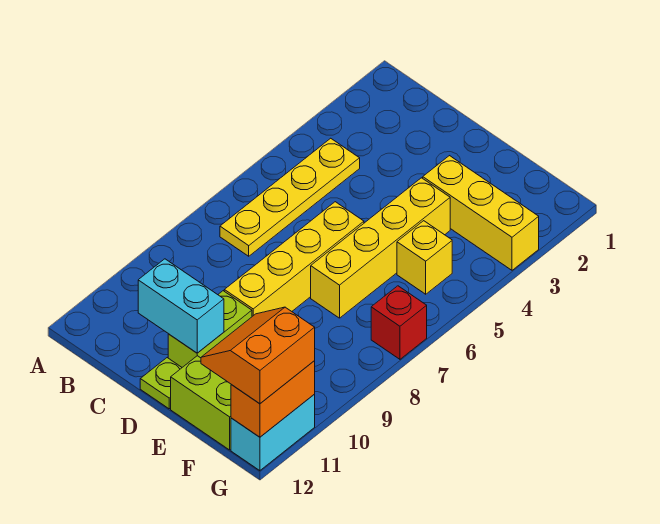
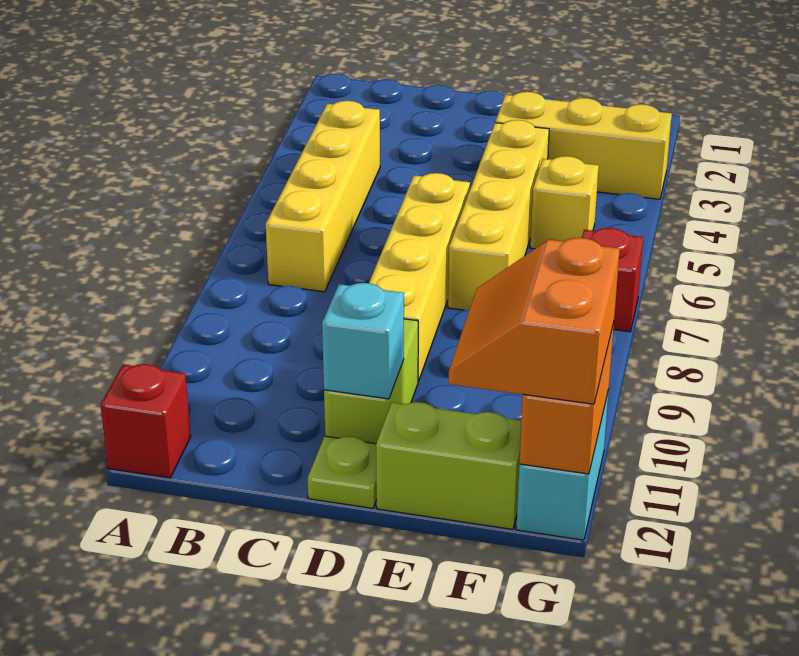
none -> red 1x1 brick [101,364,191,478]
yellow 1x4 plate [220,138,360,256] -> yellow 1x4 brick [266,101,380,292]
cyan 1x2 brick [138,259,224,353] -> cyan 1x1 brick [322,283,404,399]

